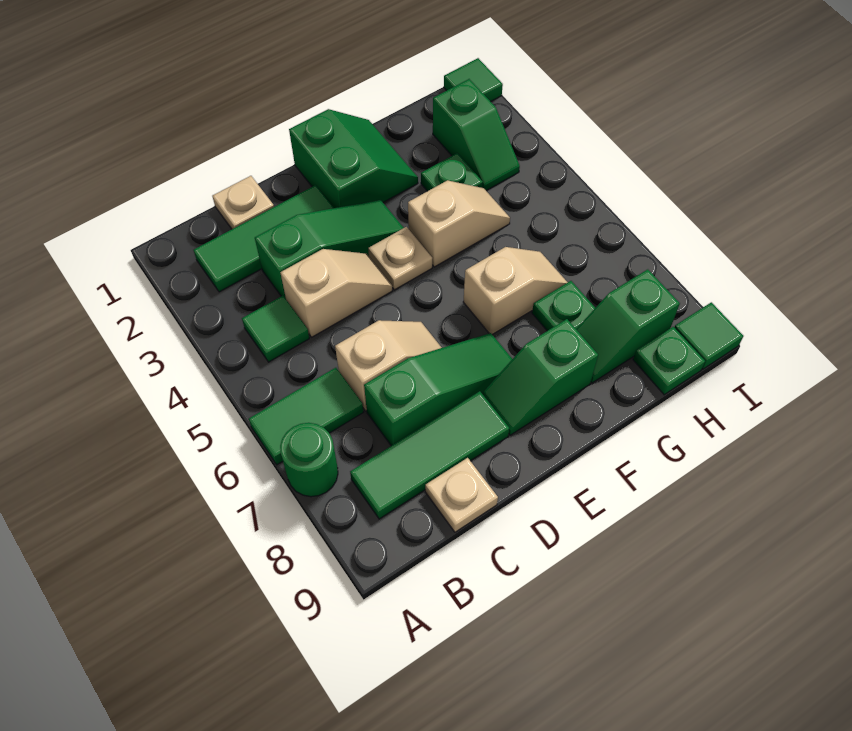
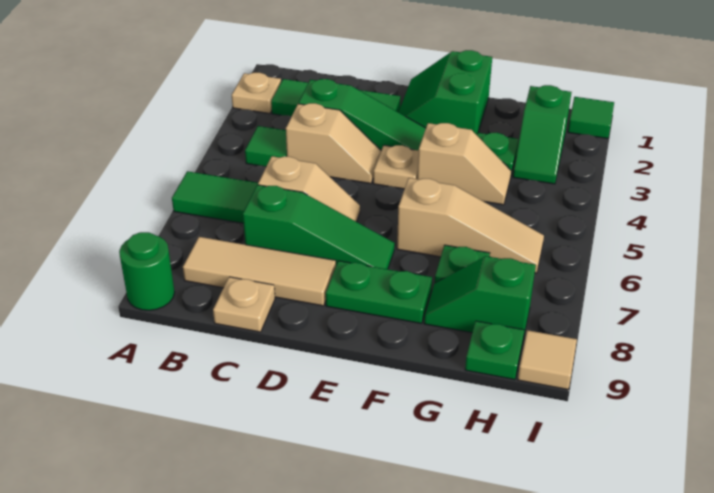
green 1x1 round brick [280,423,338,497] -> green 1x1 round brick moved to [119,232,175,310]
green 1x3 tile [350,391,509,519] -> tan 1x3 tile [183,237,336,306]
tan 1x1 plate [213,176,274,229] -> tan 1x1 plate moved to [232,73,281,114]
green 2x2 slope [289,109,418,208] -> green 2x2 slope turned to [399,50,492,135]
green 1x2 slope [482,319,598,435] -> green 1x2 plate [326,261,432,324]
tan 1x2 slope [463,247,568,335] -> tan 1x3 slope [397,178,544,273]
green 1x1 tile [674,302,743,369] -> tan 1x1 tile [518,330,577,389]

